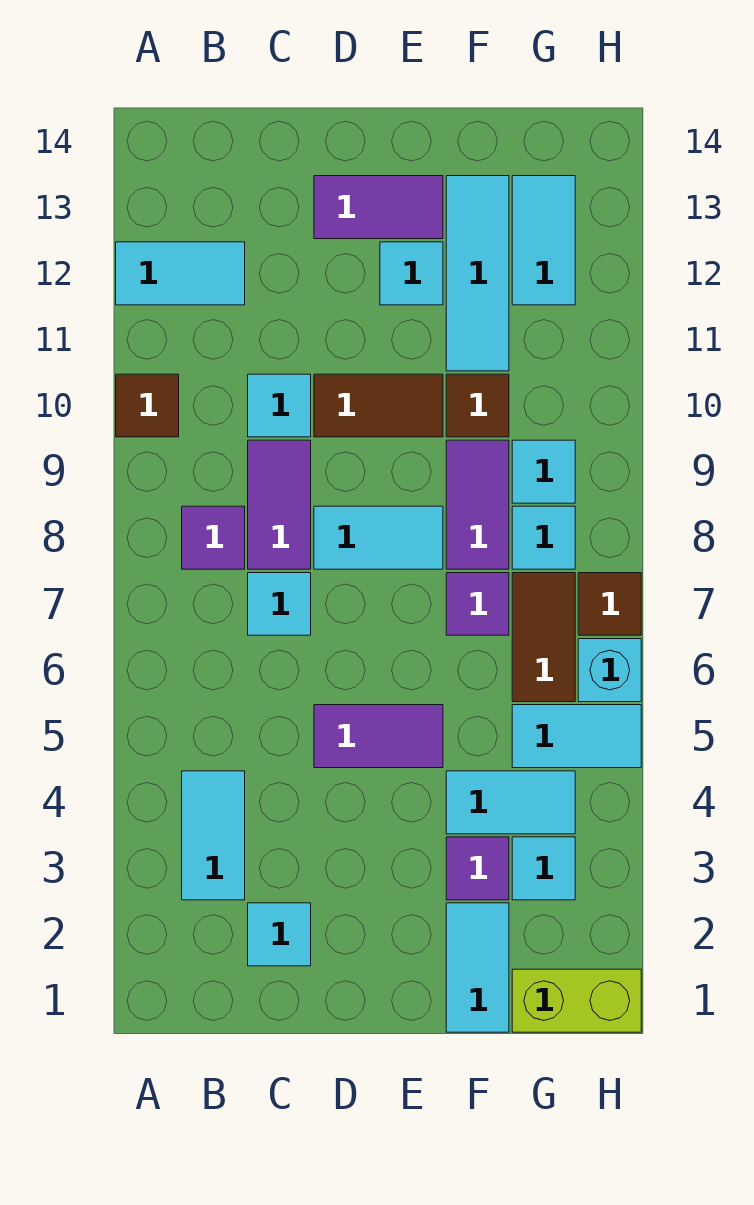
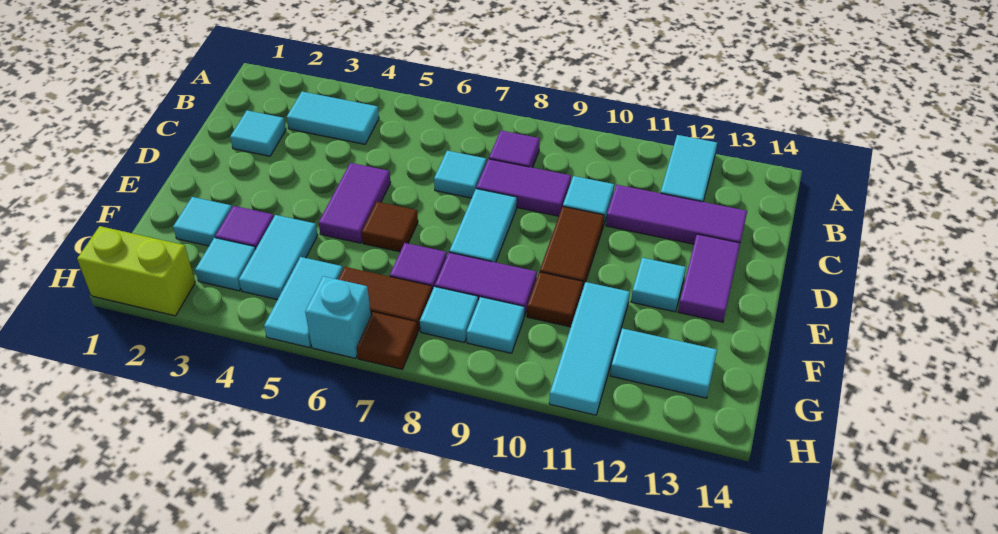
brown 1x1 tile [116,374,179,437] -> brown 1x1 tile moved to [362,202,418,252]
none -> purple 1x3 tile [606,185,747,244]
cyan 1x2 tile [446,903,509,1032] -> cyan 1x1 tile [173,197,232,246]
cyan 1x3 tile [446,176,509,371] -> cyan 1x3 tile turned to [549,282,630,415]
lime 1x2 brick [512,969,641,1032] -> lime 1x2 brick turned to [77,226,195,316]

